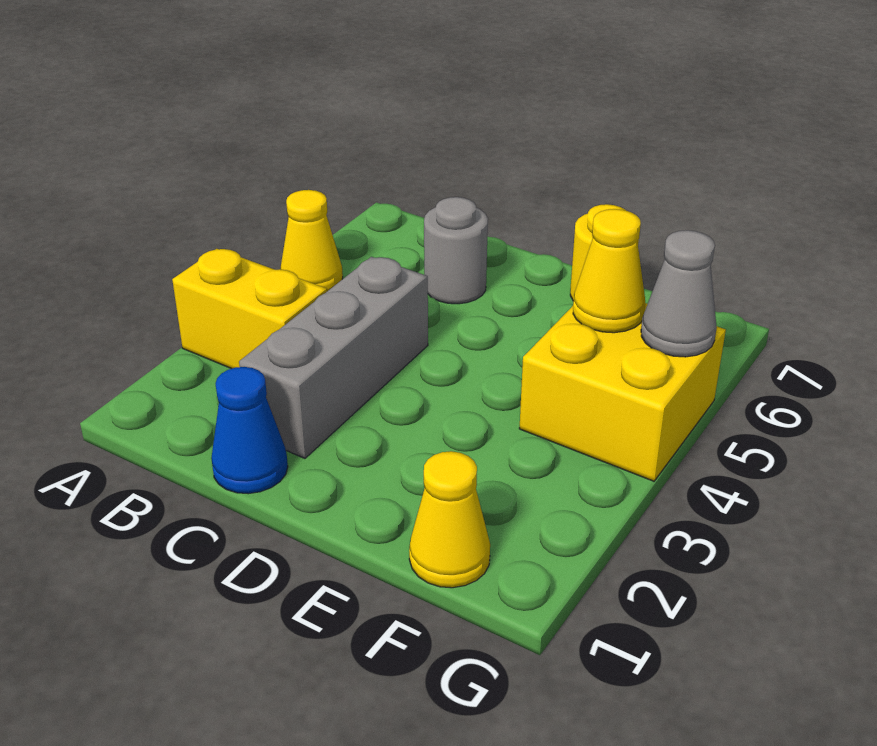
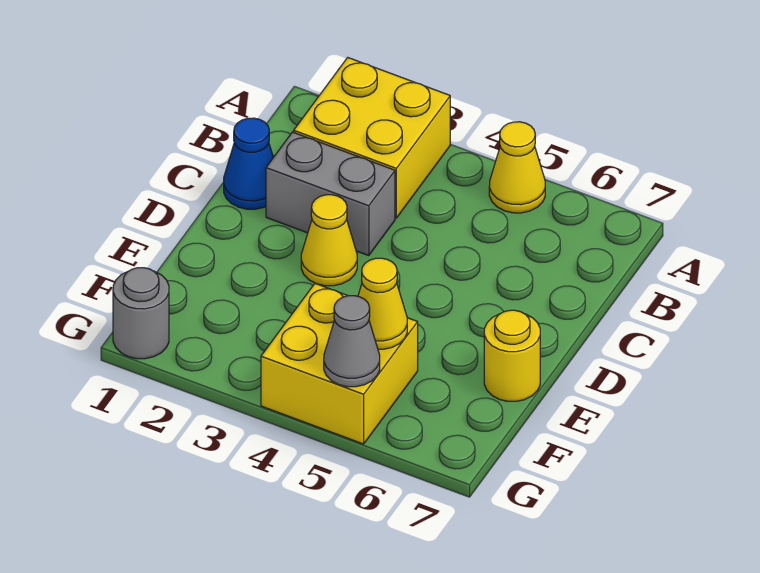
yellow 1x2 brick [172,249,327,369] -> yellow 2x2 brick [294,58,450,218]
grey 1x3 brick [239,257,428,458] -> grey 1x2 brick [266,132,395,256]
grey 1x1 round brick [424,197,488,304] -> grey 1x1 round brick moved to [113,268,169,359]
yellow 1x1 cone [409,451,490,588] -> yellow 1x1 cone moved to [301,195,357,286]

